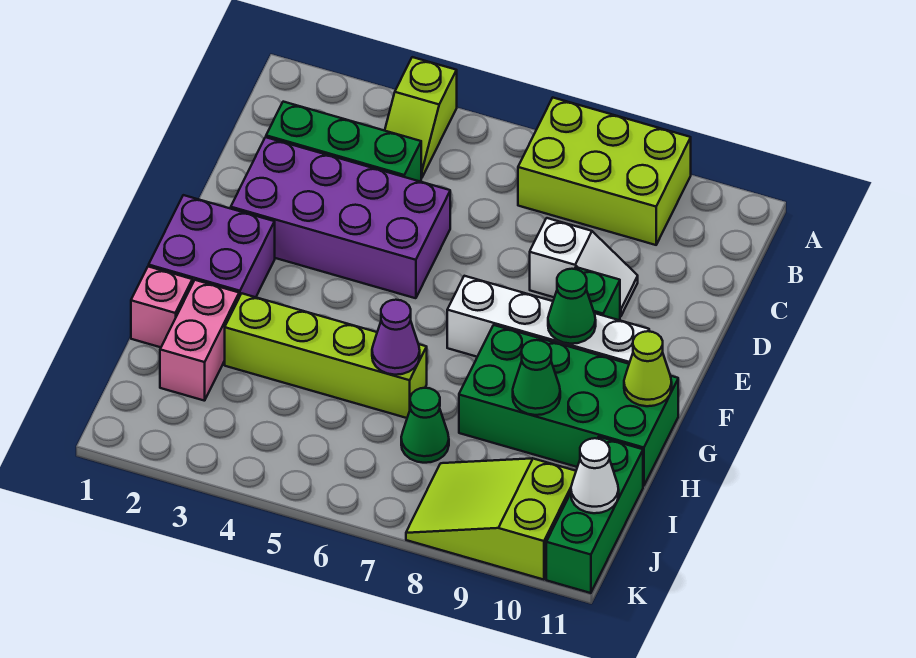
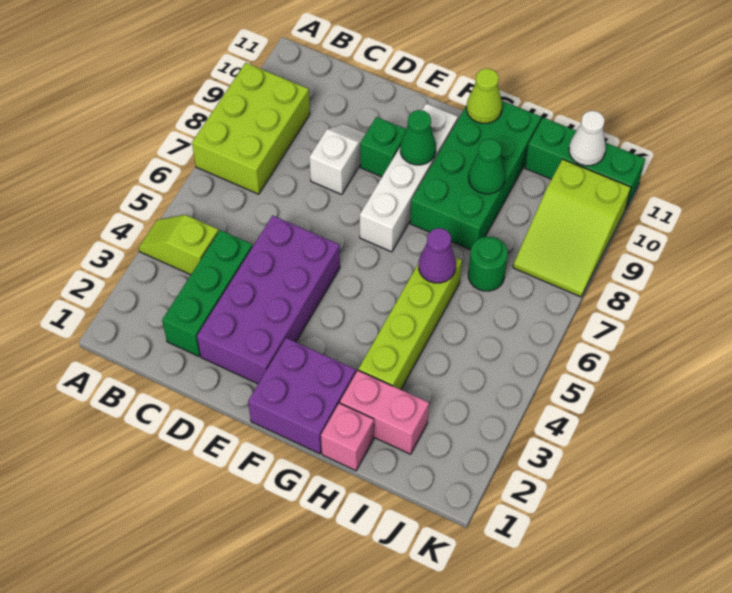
lime 1x2 slope [385,57,457,178] -> lime 1x2 slope turned to [139,215,219,275]
green 1x1 cone [401,388,449,463] -> green 1x1 round brick [468,237,508,291]

